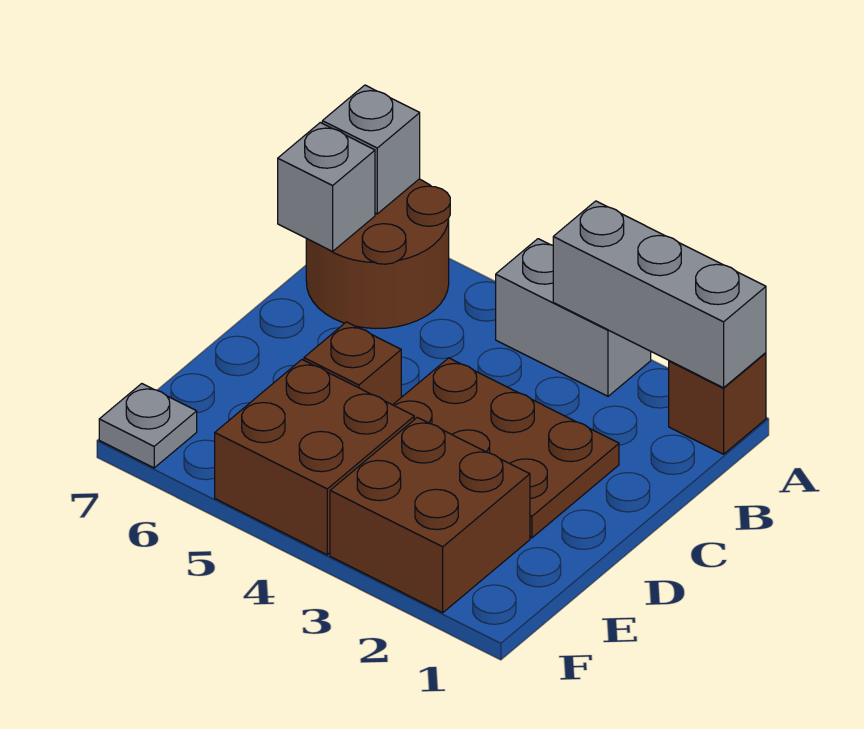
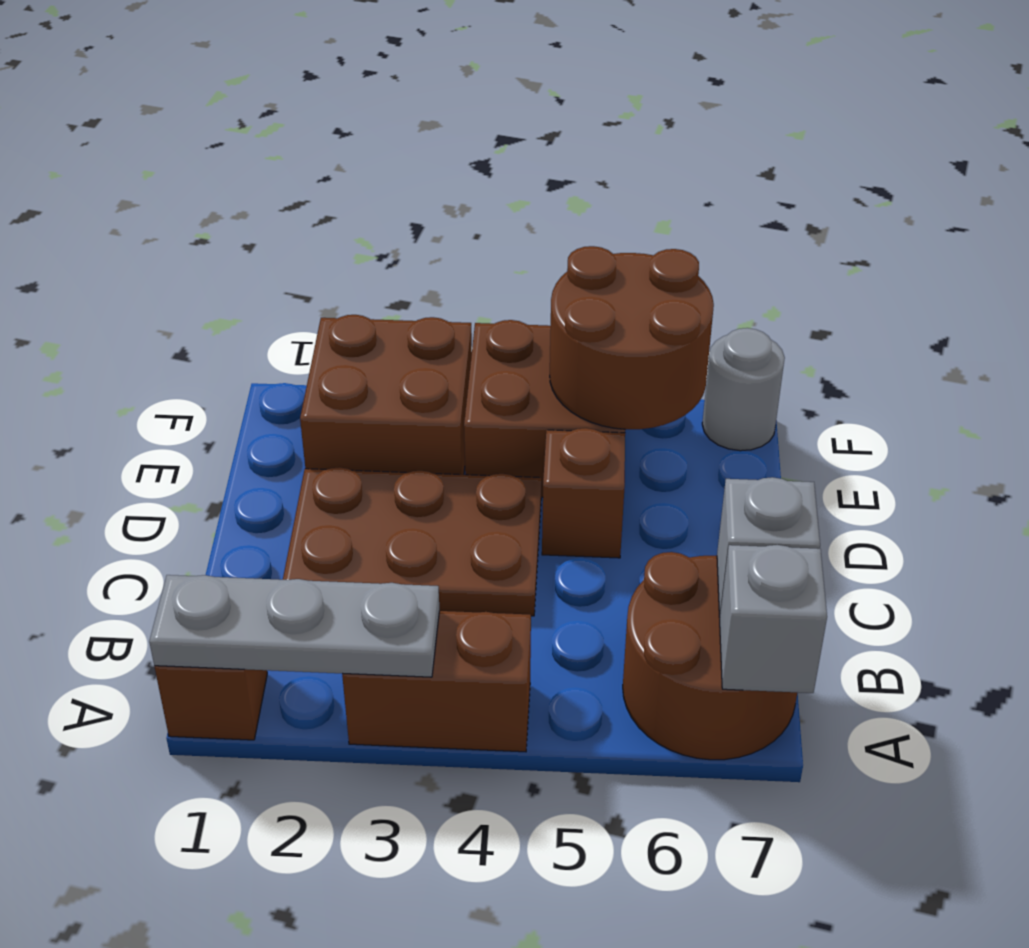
grey 1x3 brick [553,201,766,388] -> grey 1x3 plate [149,575,439,677]
grey 1x2 brick [496,239,651,396] -> brown 1x2 brick [342,611,531,752]
none -> brown 2x2 round brick [550,246,714,429]
grey 1x1 plate [99,384,197,468] -> grey 1x1 round brick [702,328,785,451]

